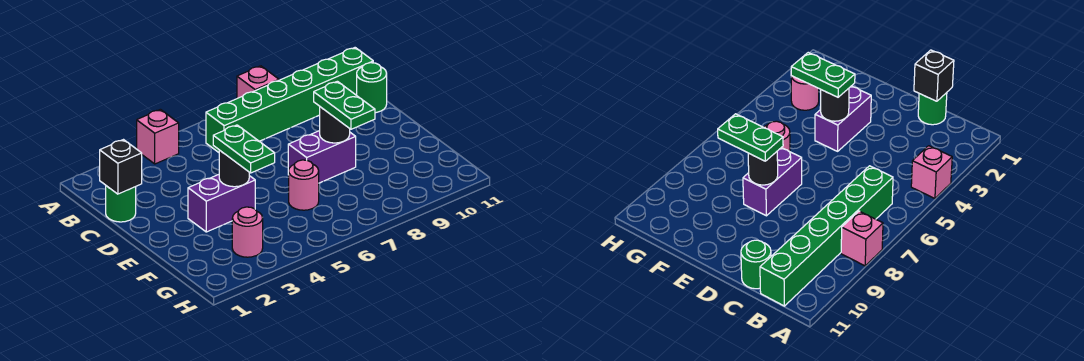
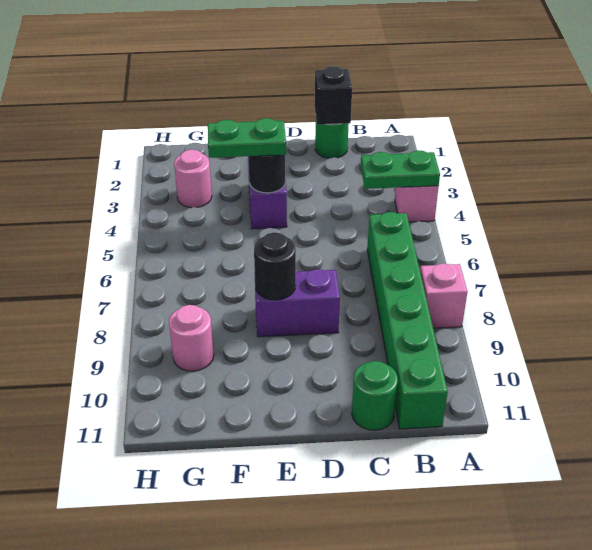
purple 1x2 brick [288,131,356,183] -> purple 1x2 brick turned to [255,269,340,337]
green 1x2 plate [314,81,375,129] -> green 1x2 plate moved to [361,150,440,189]
pink 1x1 round brick [289,160,319,210] -> pink 1x1 round brick moved to [169,305,214,371]

